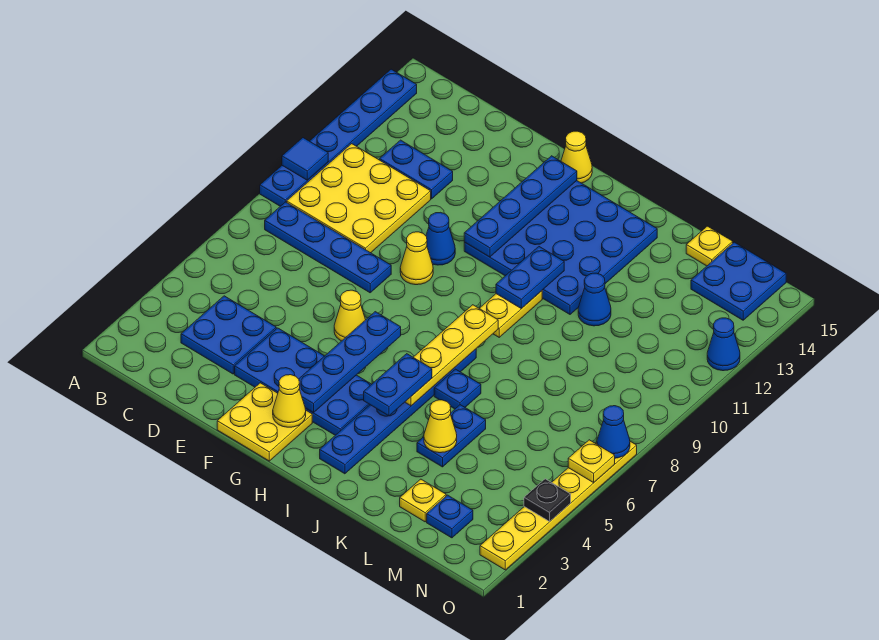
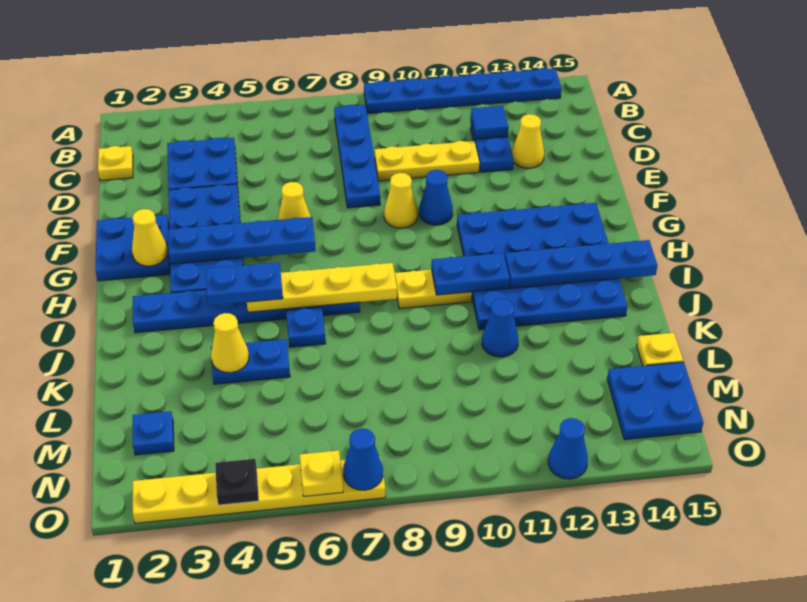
blue 1x1 tile [282,138,328,180] -> blue 1x1 tile moved to [471,106,508,139]
yellow 3x3 plate [287,144,431,253] -> yellow 1x3 plate [375,141,480,181]
yellow 2x2 plate [217,383,312,461] -> blue 2x2 plate [95,215,170,281]
blue 1x4 plate [464,156,577,257] -> blue 1x4 plate moved to [505,240,657,288]
yellow 1x1 cone [561,131,592,183] -> yellow 1x1 cone moved to [512,114,544,168]
yellow 1x1 plate [400,479,446,522] -> yellow 1x1 plate moved to [98,146,133,181]

